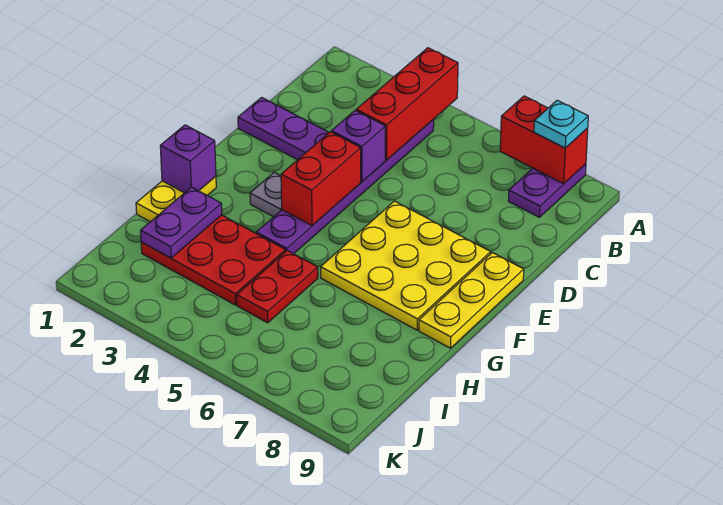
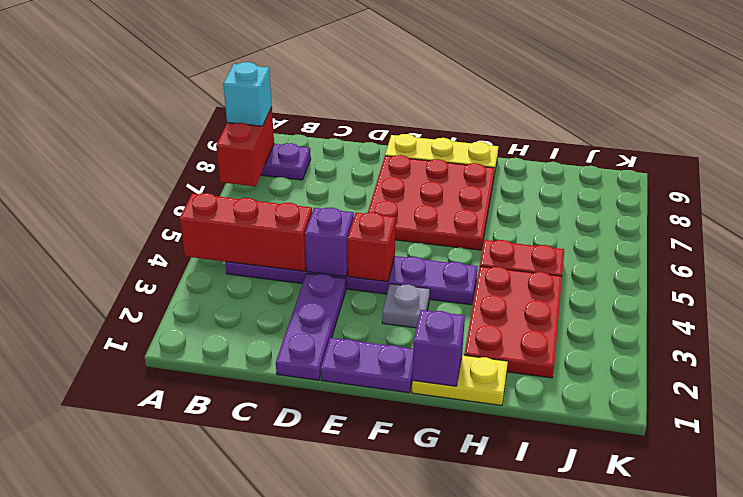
cyan 1x1 plate [534,100,588,148] -> cyan 1x1 brick [223,62,272,126]
red 1x2 brick [281,132,361,225] -> red 1x1 brick [347,212,395,282]
yellow 3x3 plate [321,201,491,330] -> red 3x3 plate [368,155,495,250]
purple 1x2 plate [141,187,222,258] -> purple 1x2 plate moved to [321,338,413,393]

